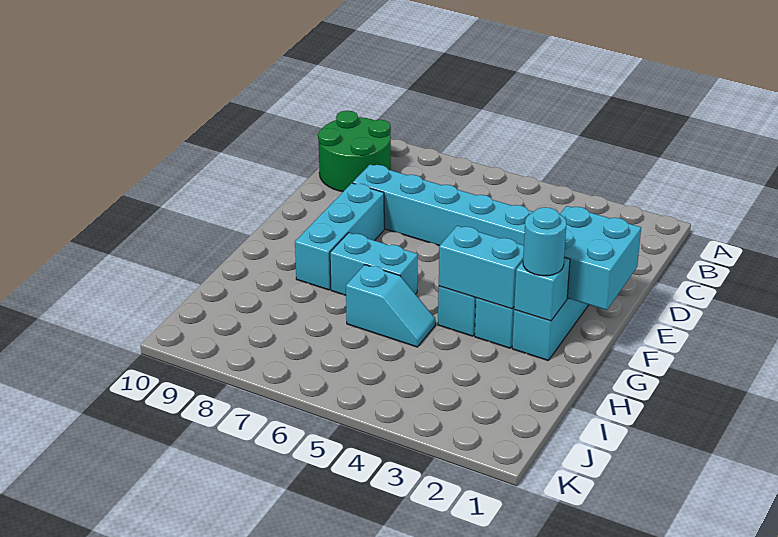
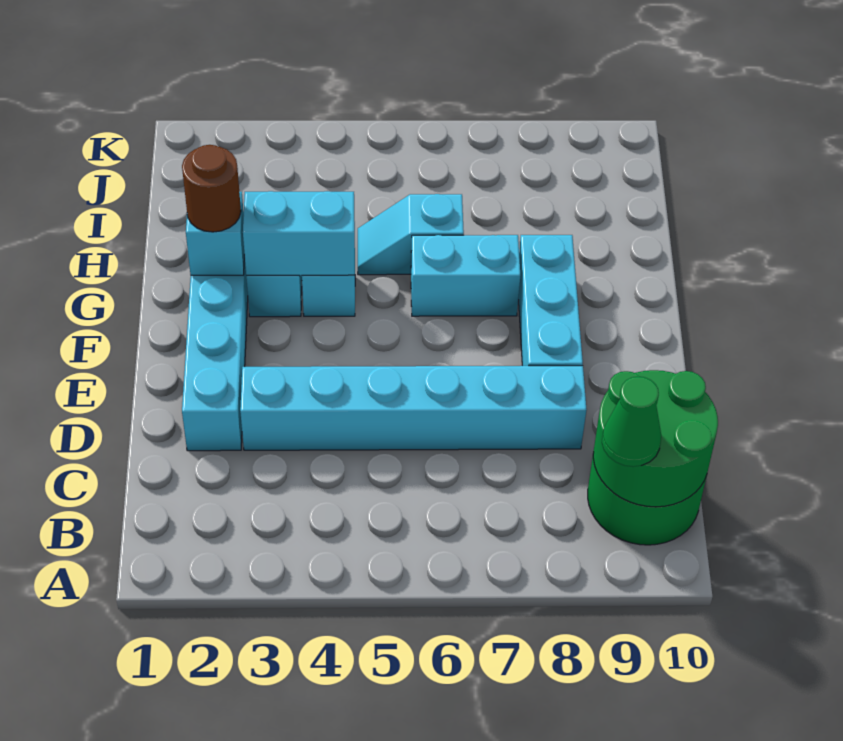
none -> green 2x2 round brick [593,370,718,507]
none -> green 1x1 cone [602,377,661,467]
cyan 2x2 brick [560,206,641,310] -> none
cyan 1x1 round brick [523,207,566,276] -> brown 1x1 round brick [182,145,241,232]

